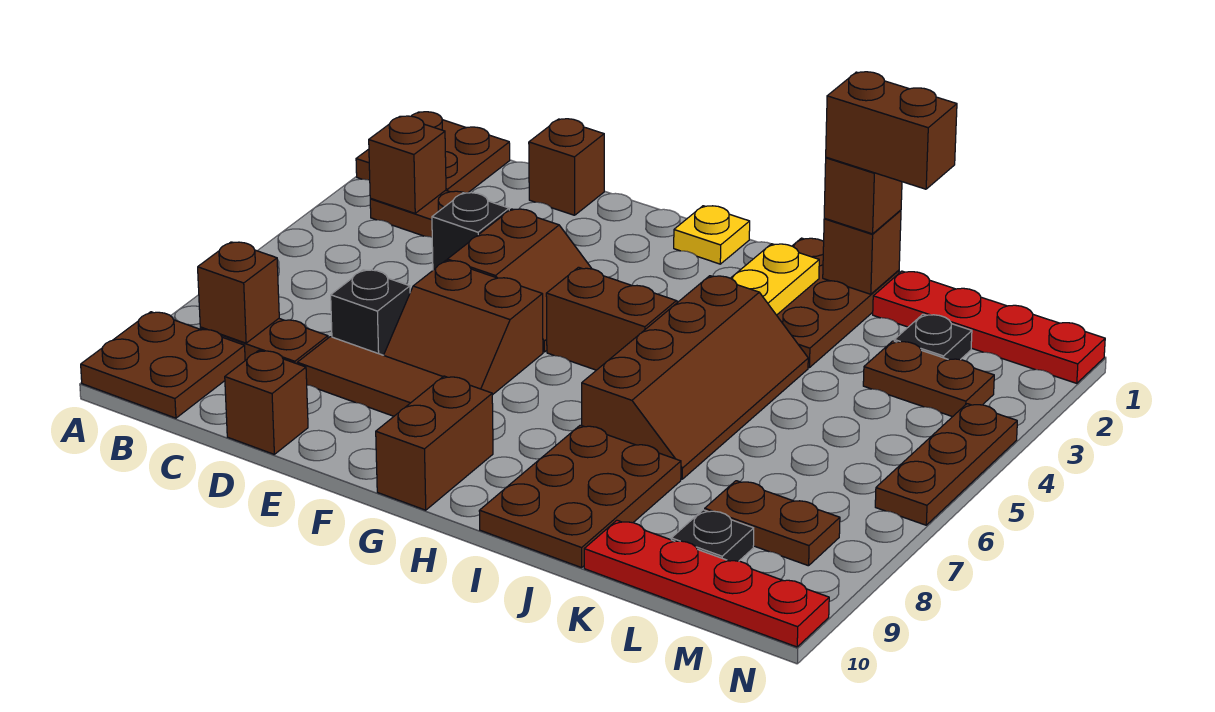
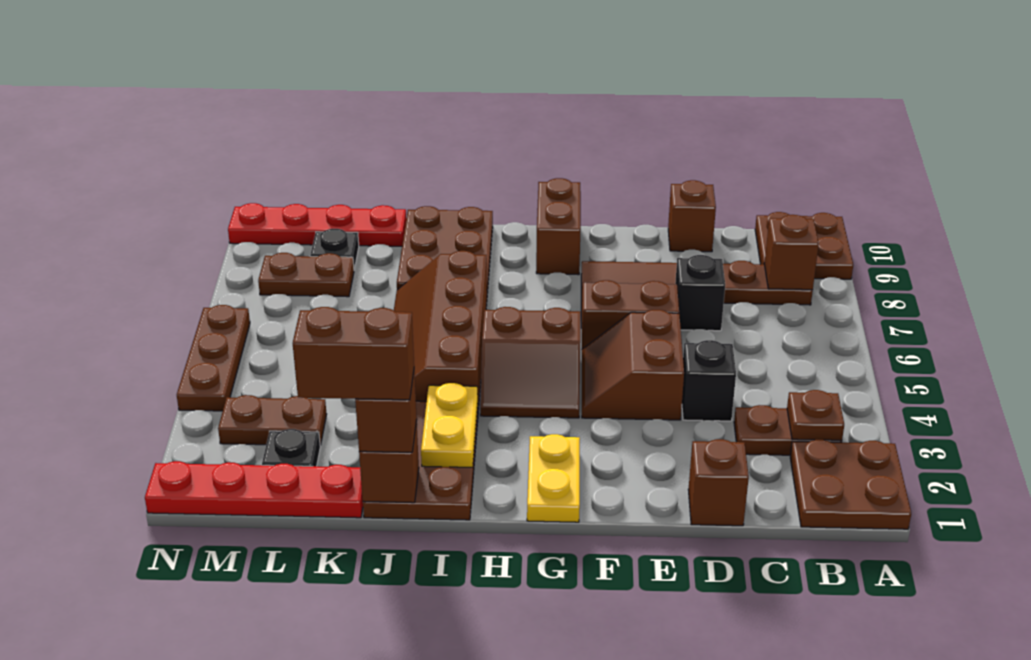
brown 1x1 brick [369,116,446,213] -> brown 1x1 plate [787,390,844,440]
yellow 1x1 plate [674,206,750,264] -> yellow 1x2 plate [527,434,580,522]

